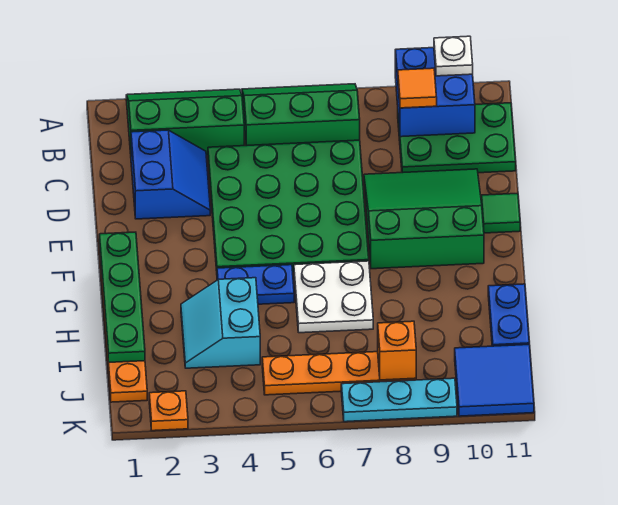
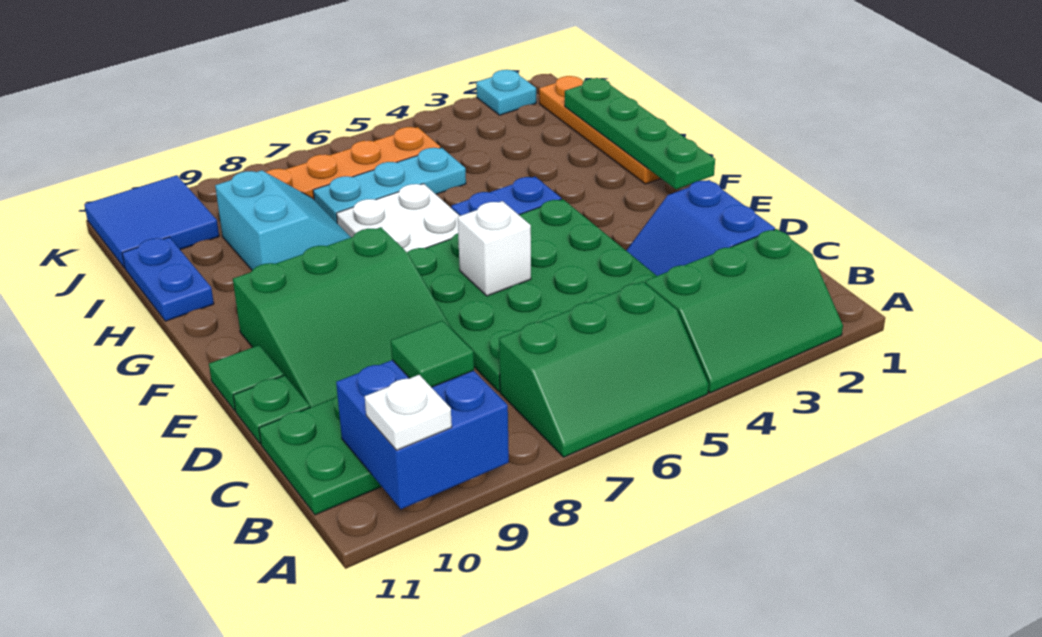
orange 1x1 tile [398,68,437,108] -> green 1x1 tile [391,321,474,387]
none -> green 1x1 plate [233,375,310,444]
none -> white 1x1 brick [458,201,531,296]
cyan 2x2 slope [181,278,260,368] -> cyan 2x2 slope moved to [215,170,351,270]
orange 1x1 brick [378,321,416,380] -> none
orange 1x1 plate [149,391,188,431] -> cyan 1x1 plate [476,70,536,115]
cyan 1x3 plate [341,378,457,422] -> cyan 1x3 plate moved to [313,148,466,223]

